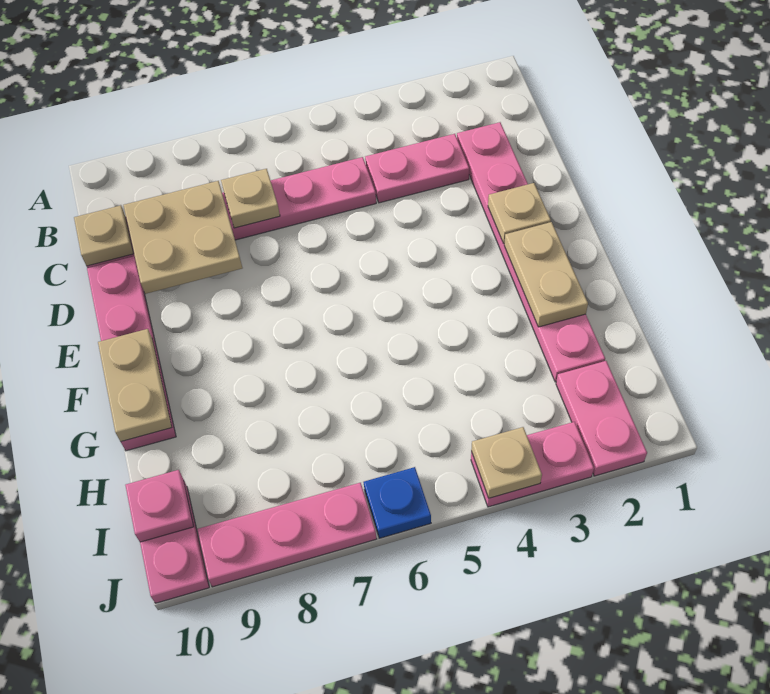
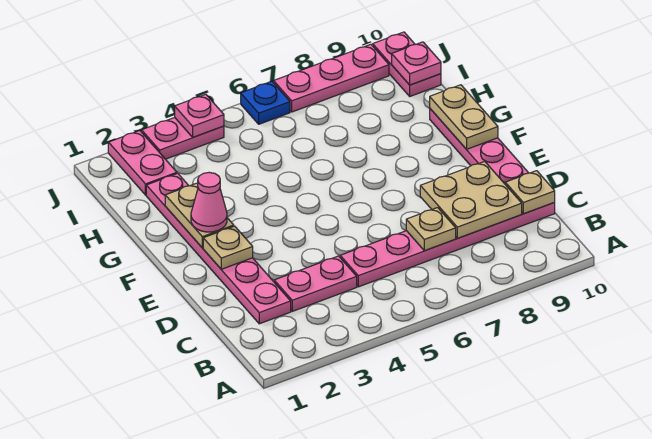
none -> pink 1x1 cone [191,172,227,232]
tan 1x1 plate [471,427,542,498] -> pink 1x1 plate [175,94,224,137]

